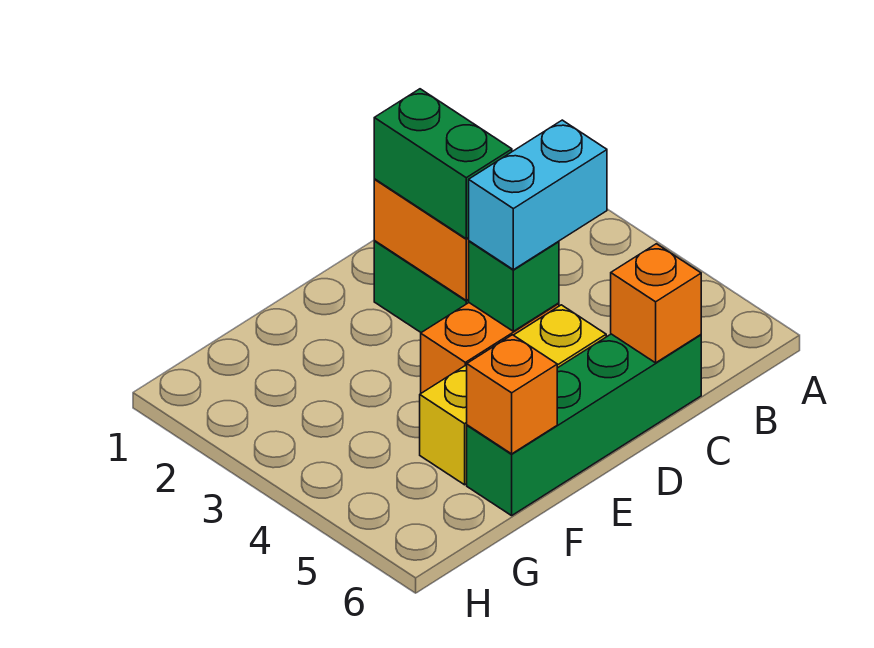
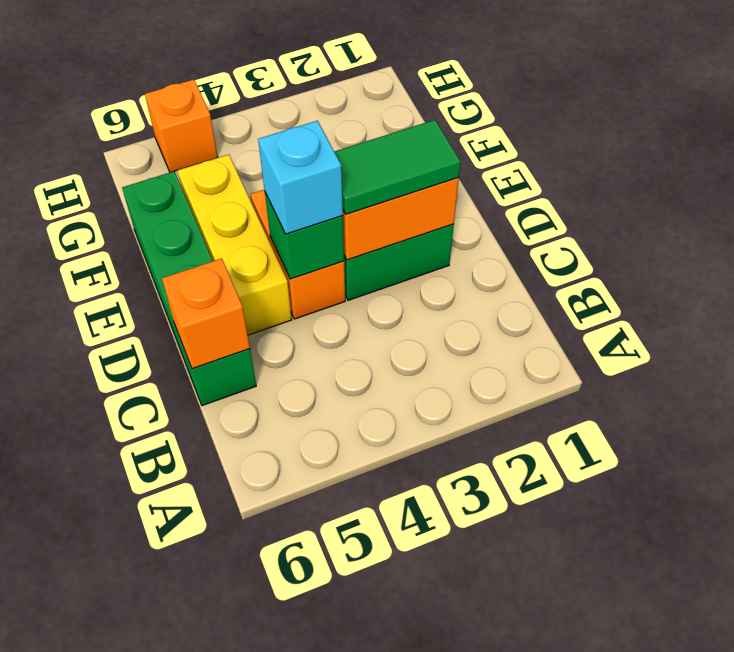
cyan 1x2 brick [469,120,607,270] -> cyan 1x1 brick [258,121,343,234]
green 1x2 brick [374,89,512,239] -> green 1x2 tile [334,120,461,214]
orange 1x1 brick [467,335,557,454] -> orange 1x1 brick moved to [145,80,218,172]

